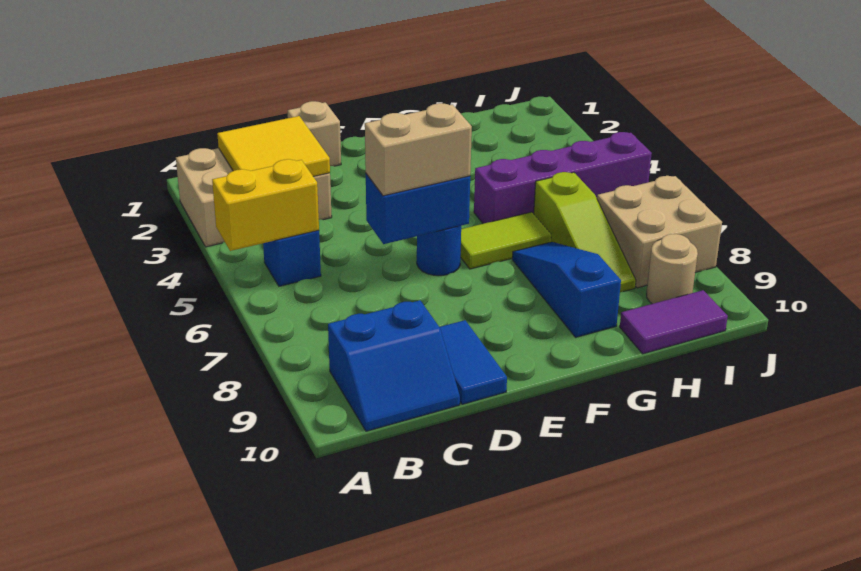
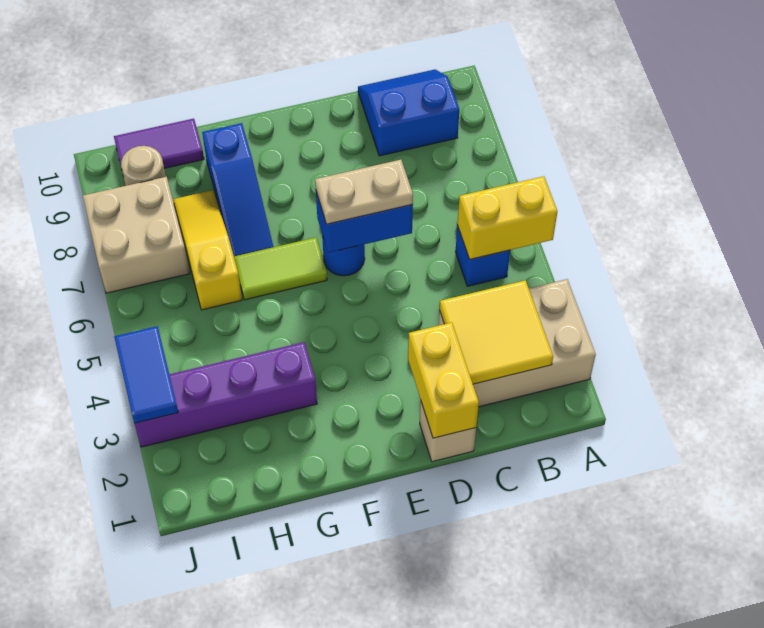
none -> yellow 1x2 brick [408,322,479,438]
tan 1x2 brick [365,103,472,196] -> tan 1x2 plate [315,160,413,224]
blue 1x2 tile [440,320,507,404] -> blue 1x2 tile moved to [114,326,178,423]
purple 1x4 brick [474,132,652,224] -> purple 1x4 brick moved to [135,342,317,447]
lime 1x3 slope [534,172,636,292] -> yellow 1x3 slope [173,190,242,310]

